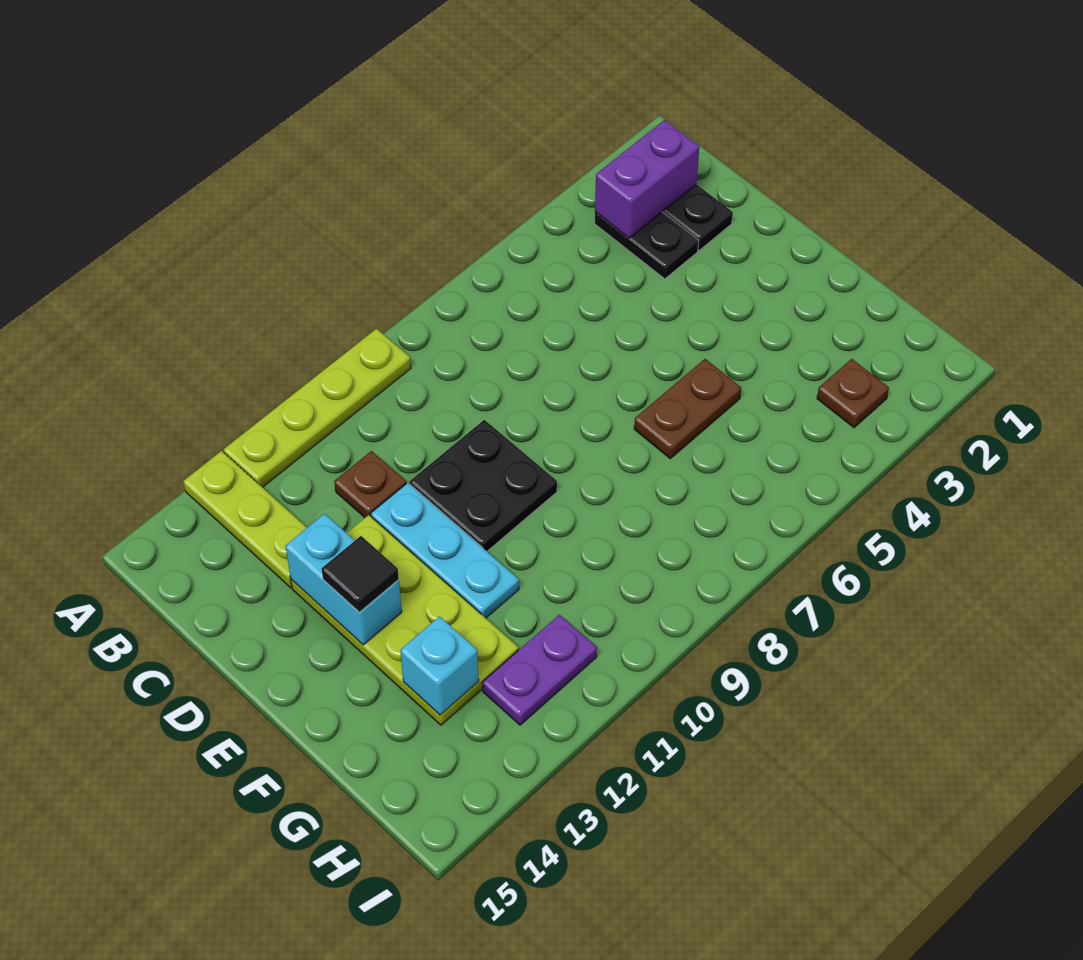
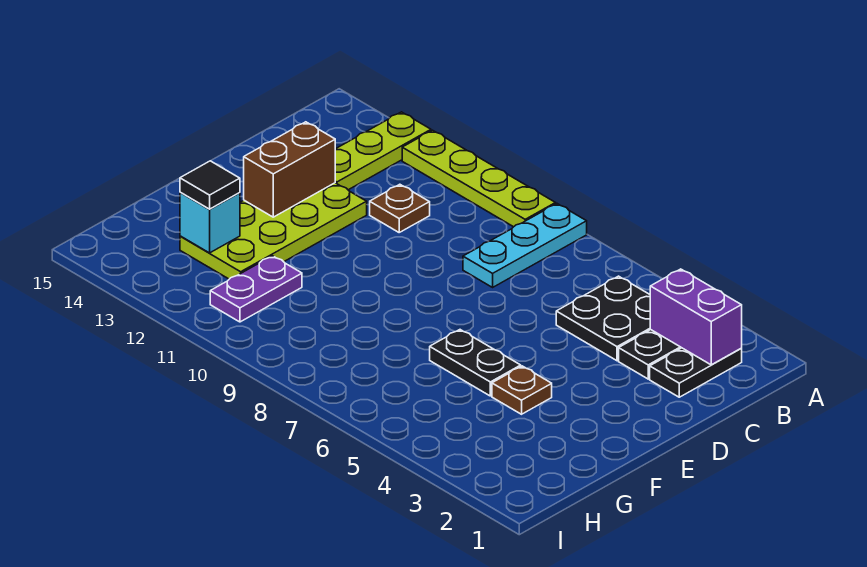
black 2x2 plate [410,420,557,551] -> black 2x2 plate moved to [556,276,651,361]
cyan 1x3 plate [371,483,519,618] -> cyan 1x3 plate moved to [463,204,587,287]
cyan 1x2 brick [285,514,402,645] -> brown 1x2 brick [244,122,335,217]
black 1x1 tile [322,536,399,612] -> black 1x1 tile moved to [180,161,240,209]
brown 1x2 plate [634,359,741,459] -> black 1x2 plate [430,330,521,396]
brown 1x1 plate [817,359,889,428] -> brown 1x1 plate moved to [492,366,552,414]
purple 1x2 plate [482,615,597,725] -> purple 1x2 plate turned to [210,256,302,322]

